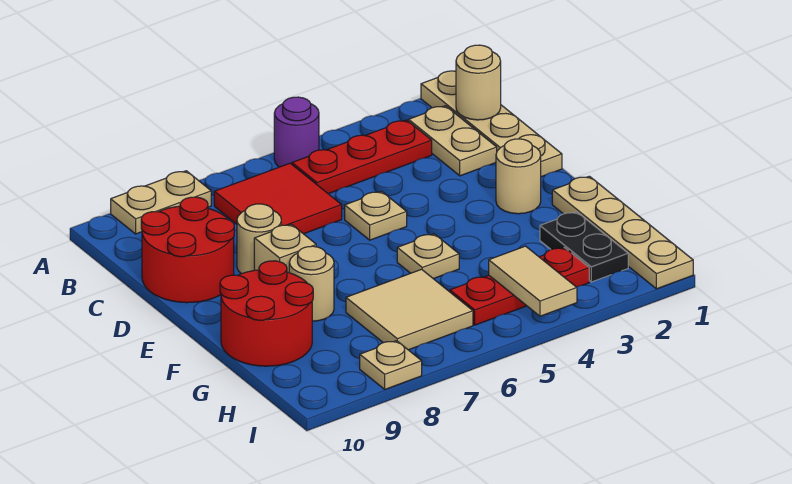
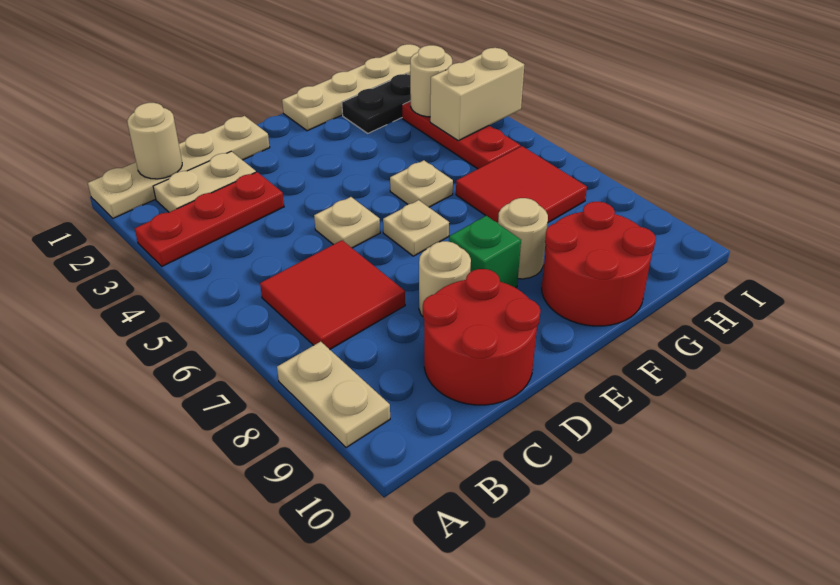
purple 1x1 round brick [274,97,319,167] -> none
red 1x3 plate [292,120,432,194] -> red 1x3 plate turned to [135,172,284,266]
tan 1x1 round brick [496,139,541,214] -> tan 1x1 round brick moved to [410,45,452,117]
tan 1x1 brick [254,224,316,273] -> green 1x1 brick [449,216,521,288]
tan 2x2 tile [346,269,473,350] -> red 2x2 tile [456,146,587,223]
tan 1x2 tile [489,246,577,316] -> tan 1x2 brick [430,48,524,141]
tan 1x1 plate [360,341,422,389] -> tan 1x1 plate moved to [383,200,449,256]

